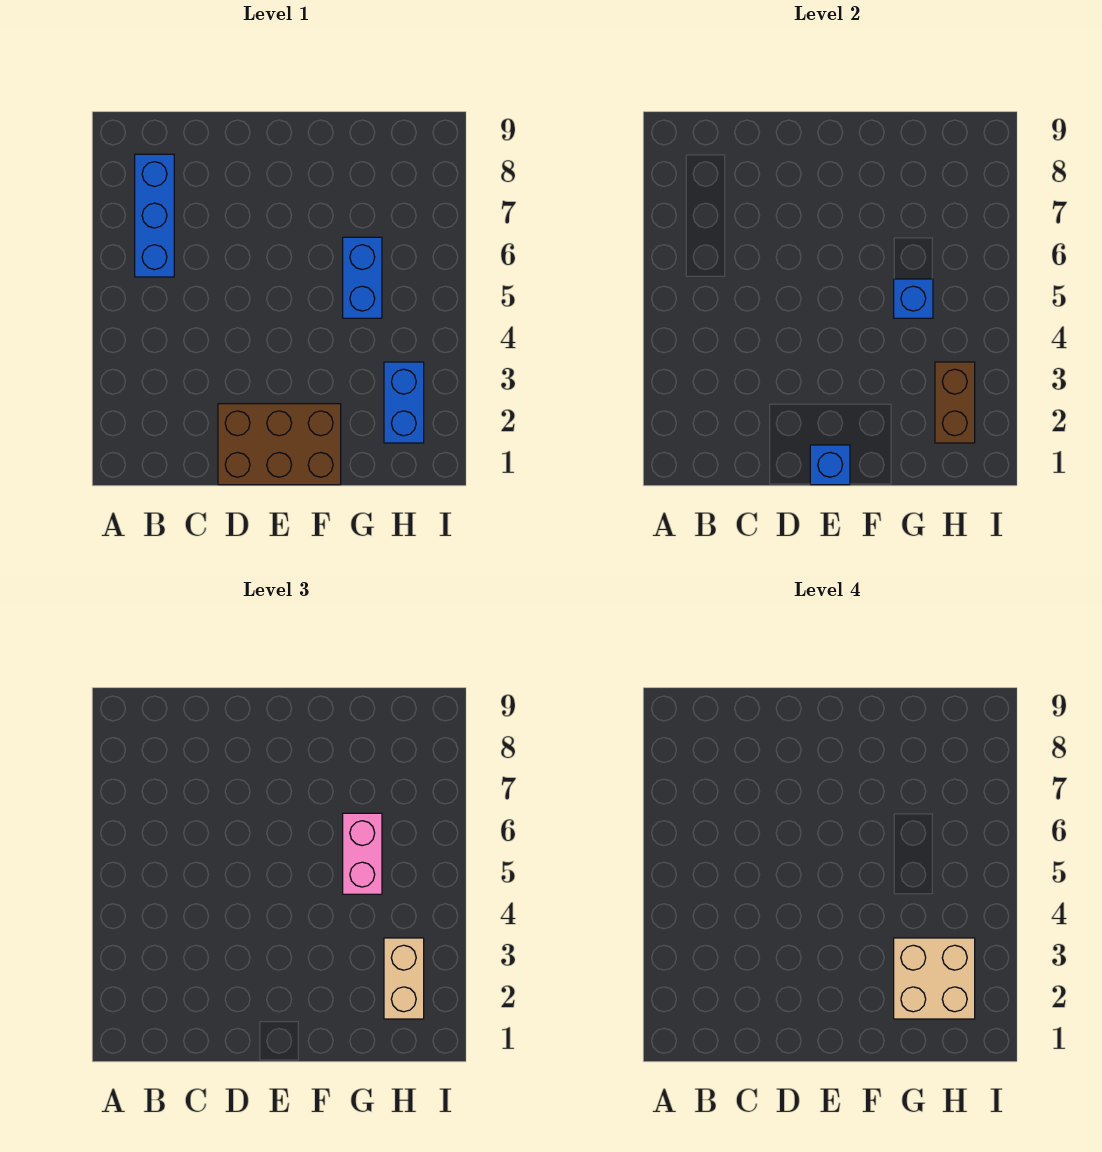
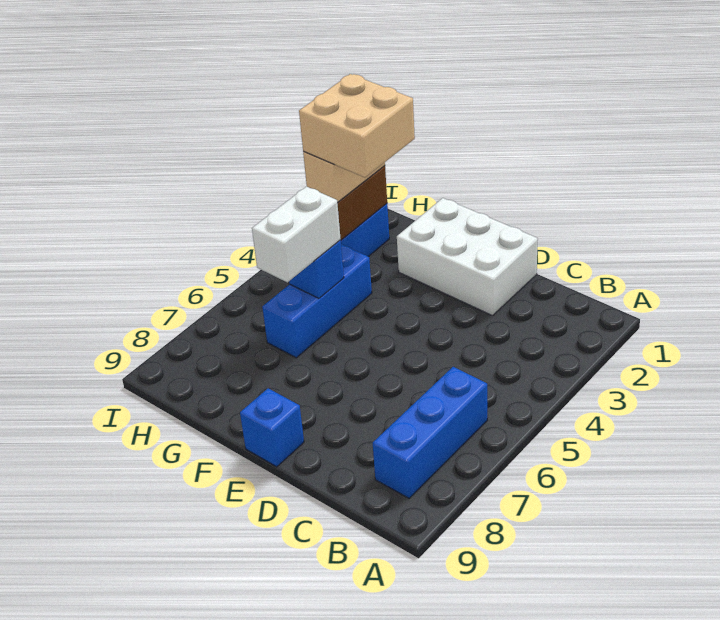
brown 2x3 brick [218,404,341,485] -> white 2x3 brick [397,198,538,316]
blue 1x1 brick [810,445,850,485] -> blue 1x1 brick moved to [240,388,304,467]
blue 1x2 brick [343,237,382,318] -> blue 1x3 brick [262,244,372,358]
pink 1x2 brick [343,813,382,894] -> white 1x2 brick [252,186,341,282]

